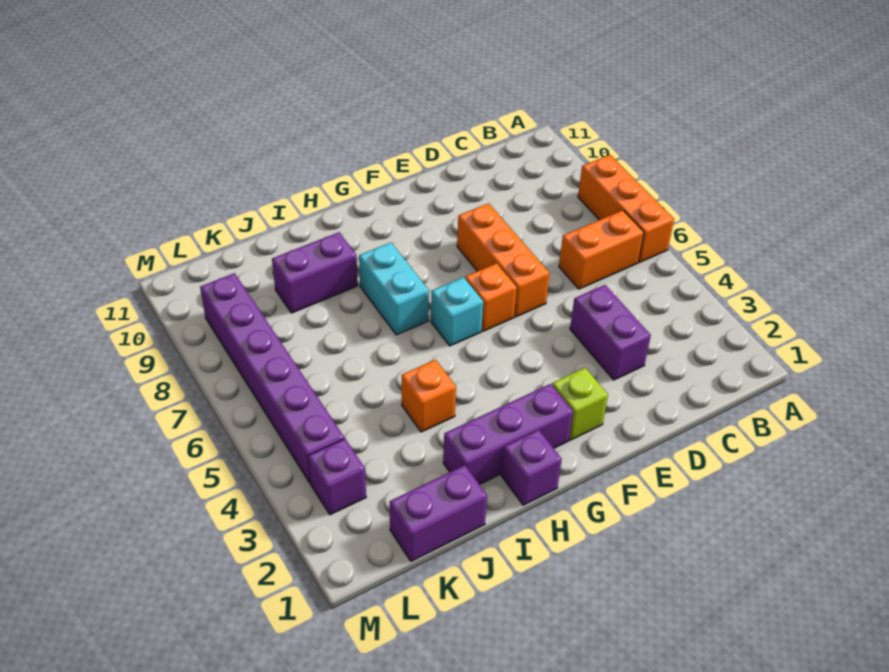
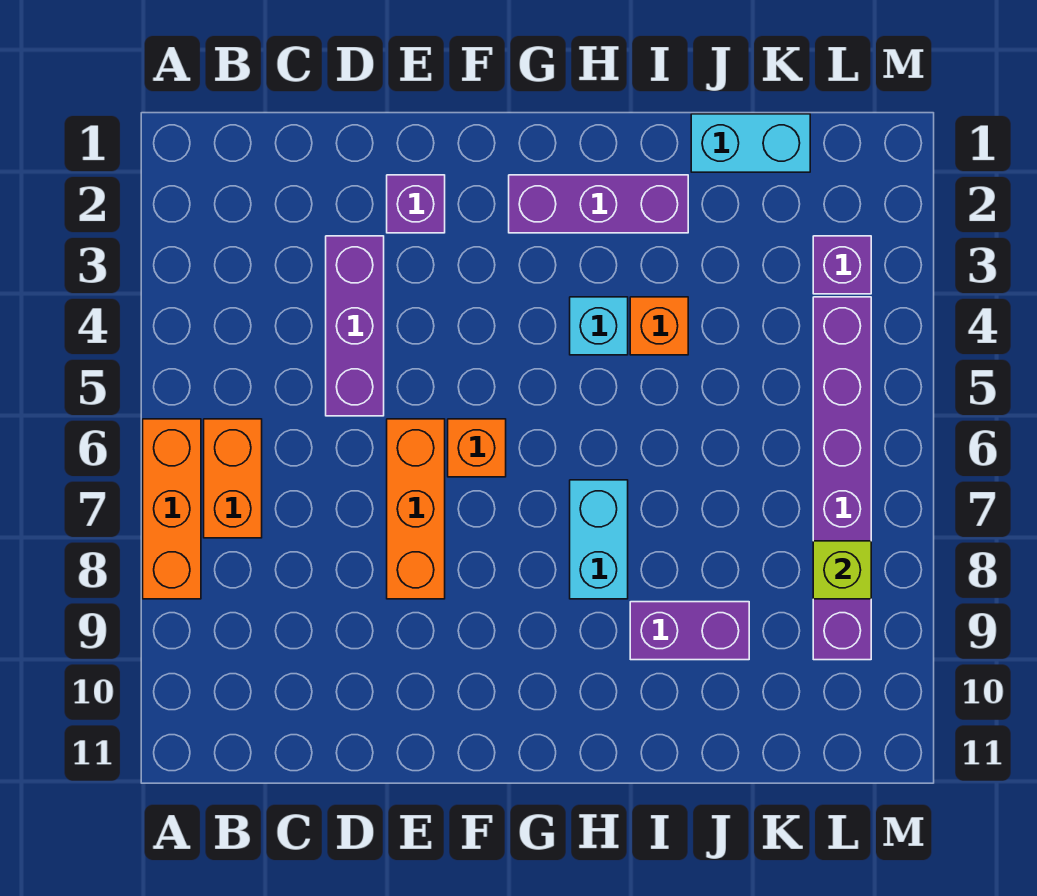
orange 1x2 brick [559,210,644,289] -> orange 1x2 brick turned to [204,419,262,538]
purple 1x2 brick [570,285,651,380] -> purple 1x3 brick [326,236,384,416]
lime 1x1 brick [552,368,608,440] -> lime 1x1 brick moved to [813,541,871,599]
cyan 1x1 brick [431,277,483,346] -> cyan 1x1 brick moved to [570,297,628,355]
purple 1x1 brick [501,430,562,505] -> purple 1x1 brick moved to [387,175,445,233]
purple 1x2 brick [390,465,487,561] -> cyan 1x2 brick [691,114,810,172]

